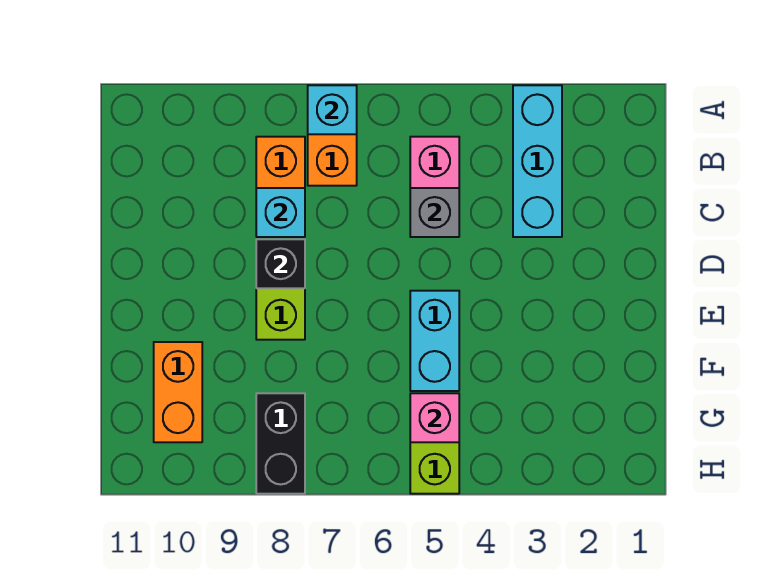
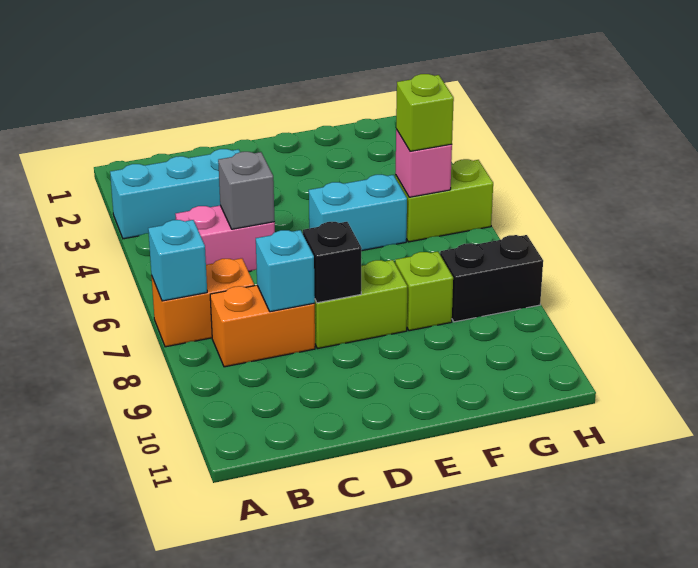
none -> lime 1x1 brick [395,252,453,331]
orange 1x2 brick [154,342,202,442] -> none
none -> lime 1x1 brick [396,74,454,151]

